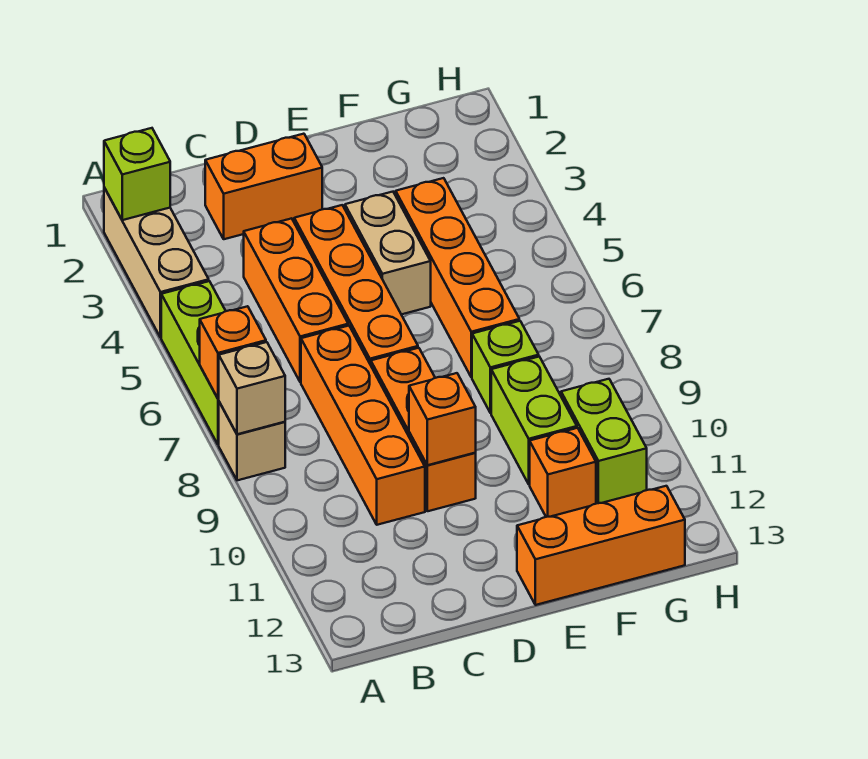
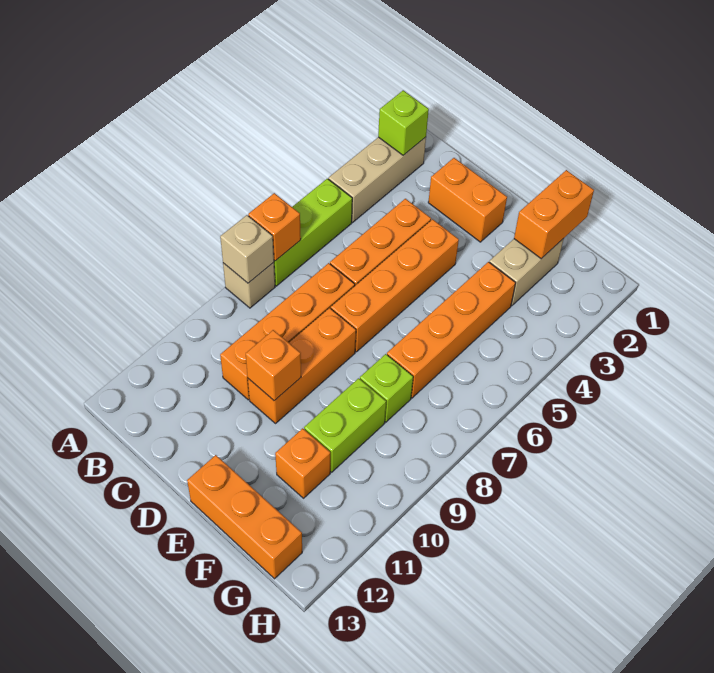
tan 1x2 brick [345,192,431,315] -> tan 1x2 brick moved to [489,239,564,306]
none -> orange 1x2 brick [514,170,594,259]
lime 1x2 brick [561,379,647,503] -> none

